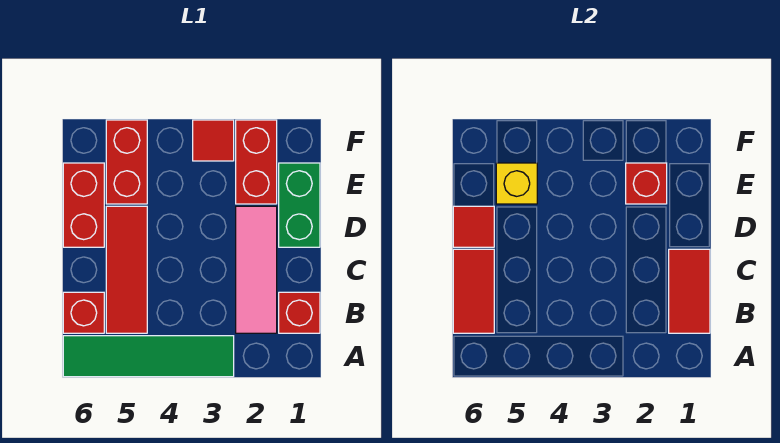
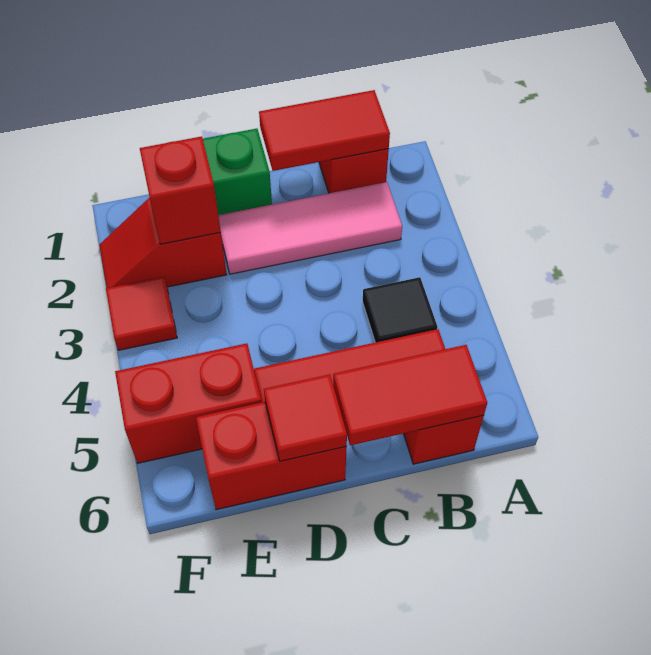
green 1x4 tile [63,336,234,377] -> none
none -> black 1x1 tile [363,277,437,342]
red 1x2 brick [236,120,277,204] -> red 1x2 slope [99,198,227,288]
yellow 1x1 brick [496,163,537,204] -> none

